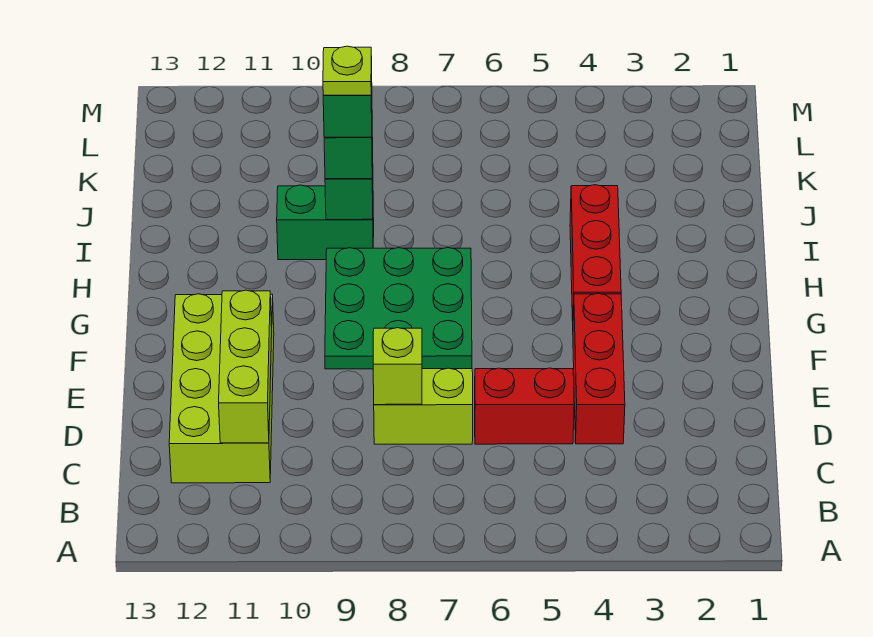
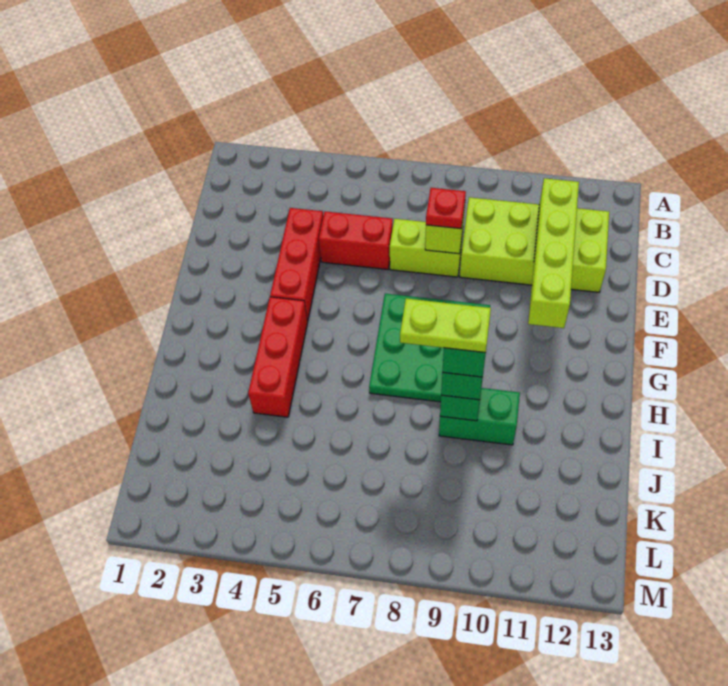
lime 2x4 brick [169,294,274,483] -> lime 2x4 brick turned to [460,197,609,292]
lime 1x3 brick [219,290,272,443] -> lime 1x4 brick [528,178,579,328]
none -> red 1x1 plate [426,188,466,229]
lime 1x1 plate [323,46,372,95] -> lime 1x2 plate [400,299,491,353]

